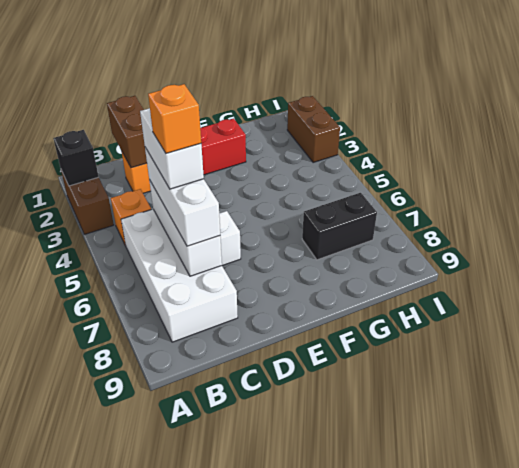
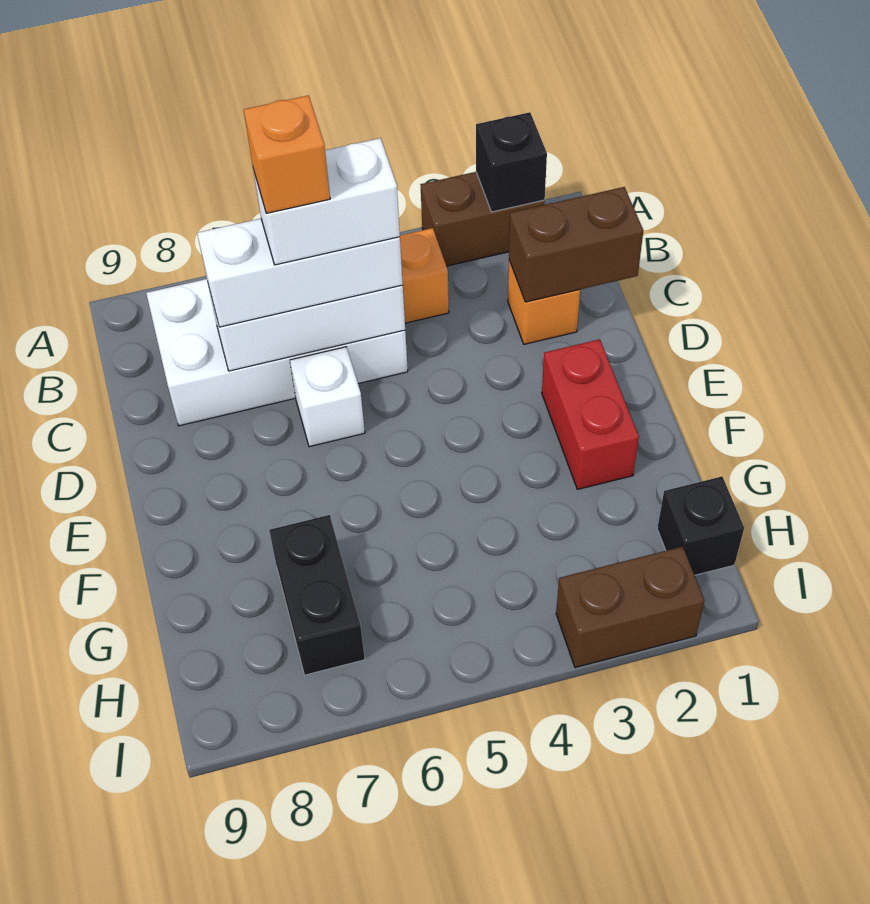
none -> black 1x1 brick [657,477,744,575]

